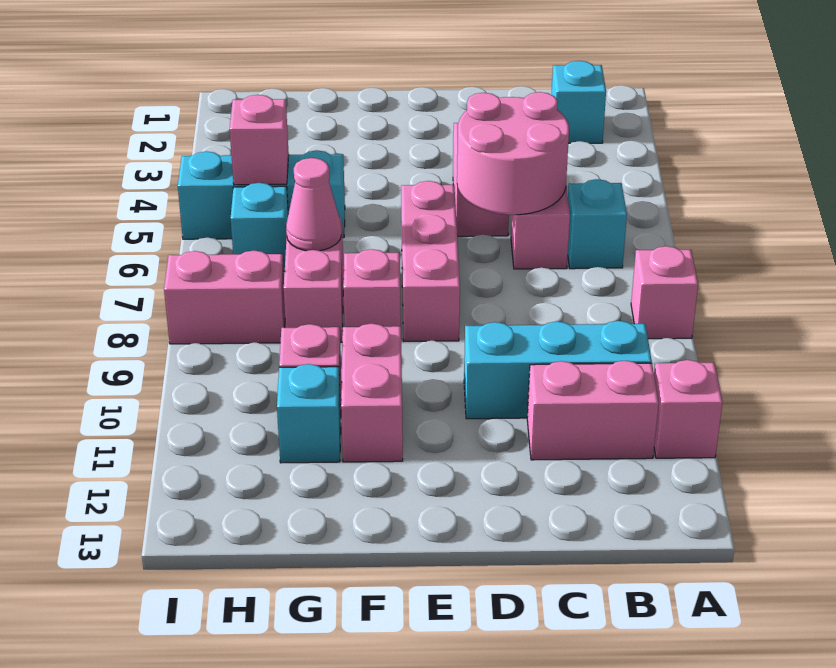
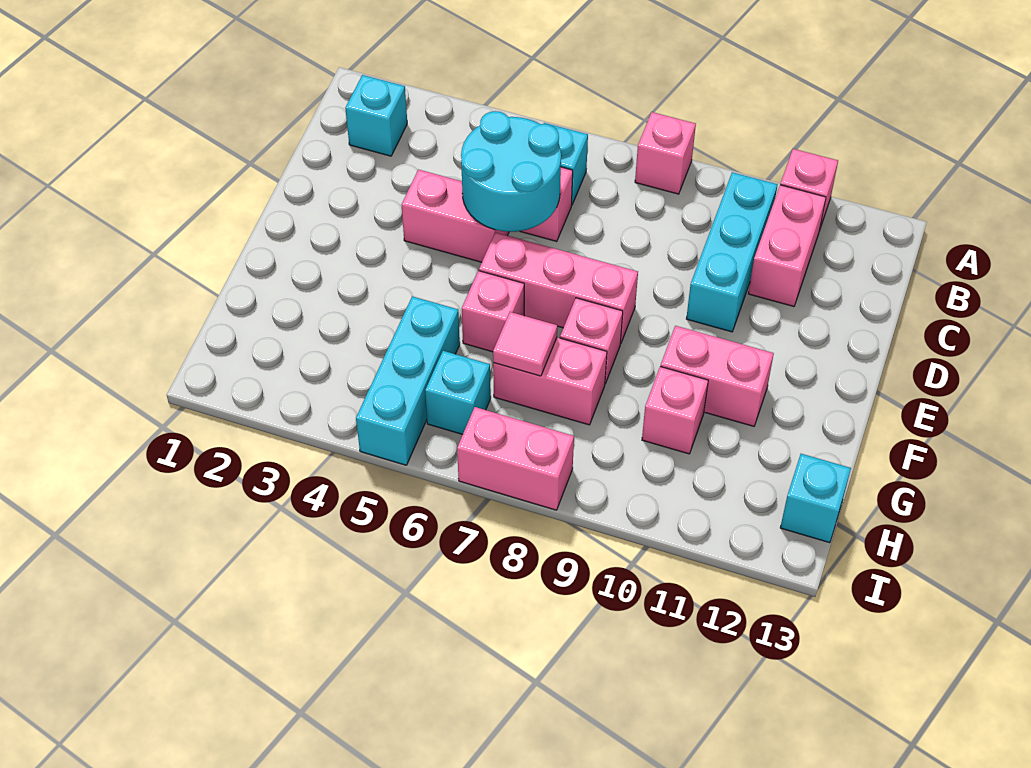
pink 2x2 round brick [457,92,569,215] -> cyan 2x2 round brick [461,111,561,232]
pink 1x1 cone [286,158,342,251] -> pink 1x1 tile [493,312,557,376]
cyan 1x1 brick [277,364,341,463] -> cyan 1x1 brick moved to [780,454,851,543]
pink 1x1 brick [230,95,289,185] -> pink 1x1 brick moved to [462,271,524,352]
pink 1x2 brick [164,250,285,344] -> pink 1x2 brick turned to [457,407,574,510]

